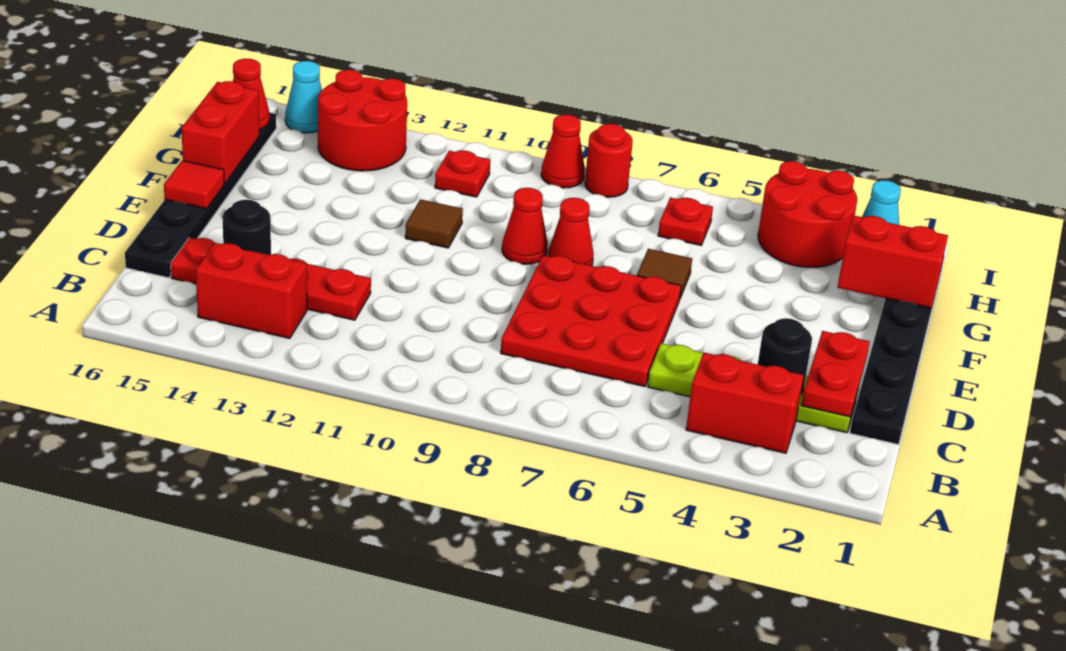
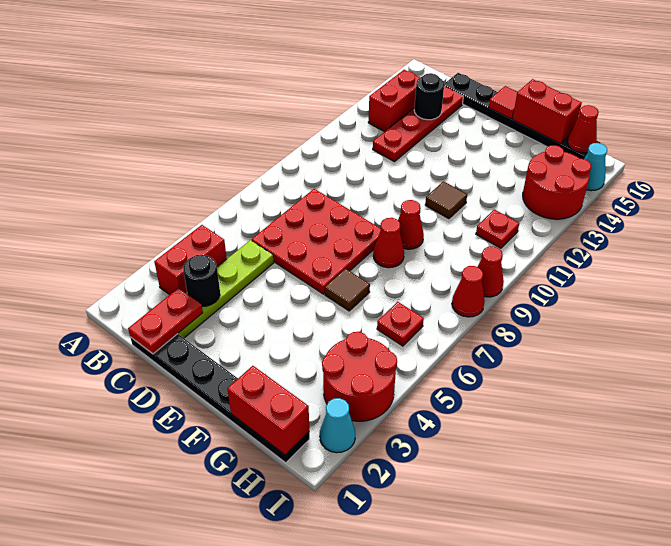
red 1x2 plate [801,331,870,417] -> red 1x2 plate turned to [128,288,203,354]
red 1x2 brick [837,216,948,308] -> red 1x2 brick turned to [227,366,309,455]
red 1x1 round brick [585,124,633,197] -> red 1x1 cone [452,266,485,317]

